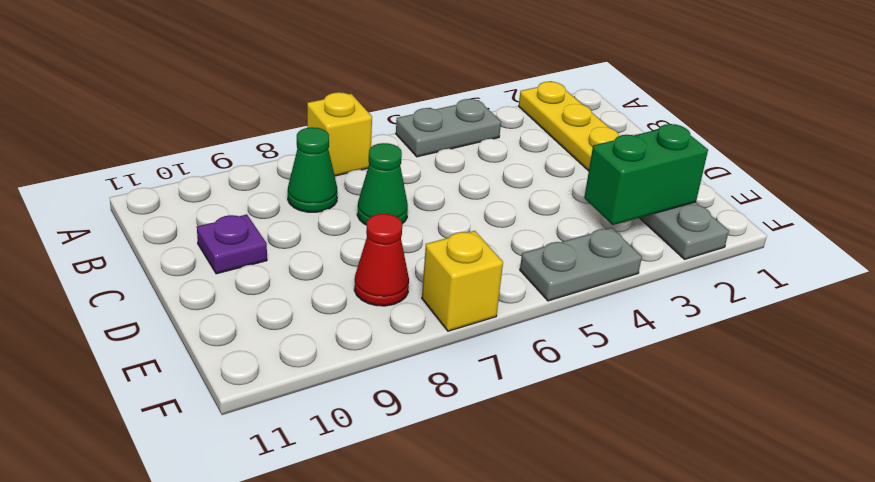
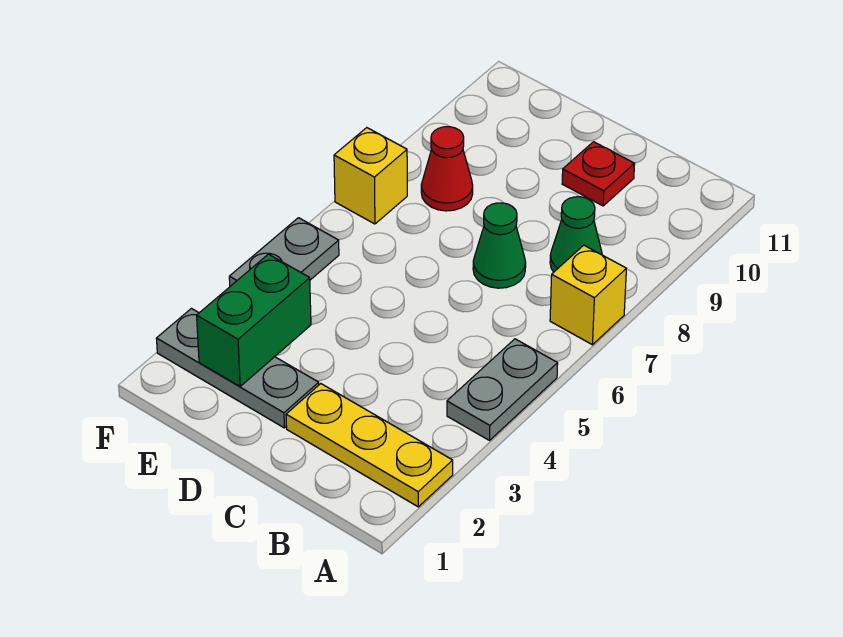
purple 1x1 plate [197,214,267,274] -> red 1x1 plate [562,142,635,206]

